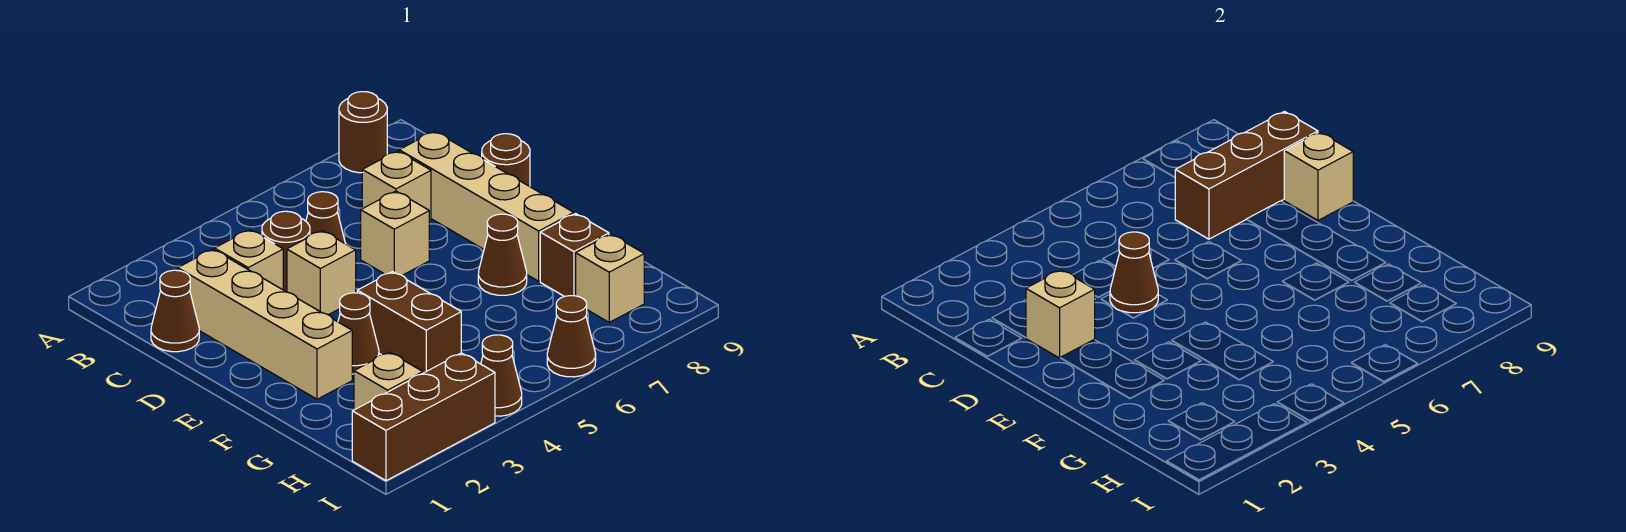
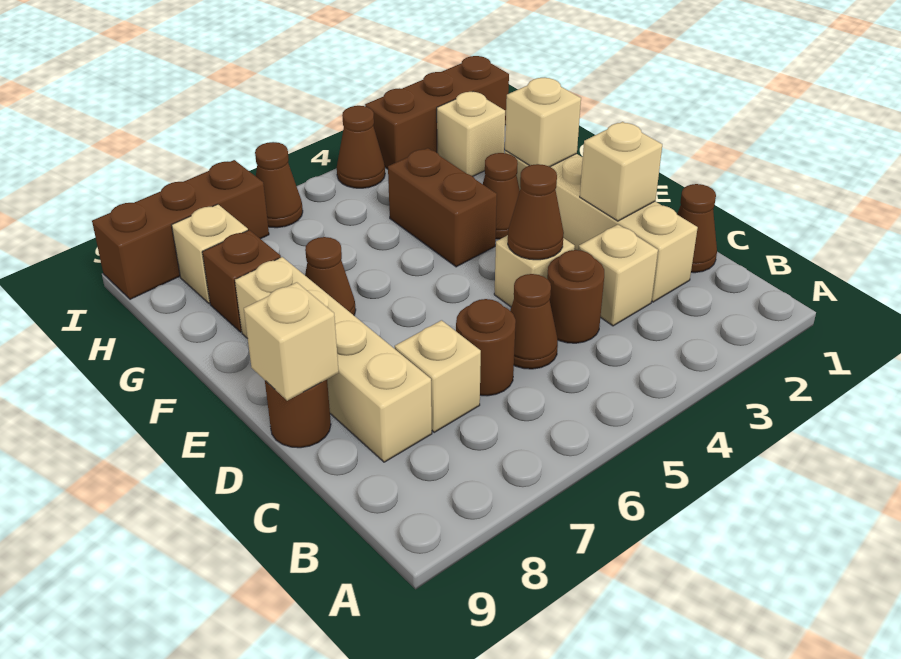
brown 1x1 round brick [339,92,387,173] -> brown 1x1 round brick moved to [456,299,516,396]
brown 1x3 brick [1175,111,1318,239] -> brown 1x3 brick moved to [92,160,269,299]
tan 1x1 brick [361,191,429,275] -> tan 1x1 brick moved to [505,78,581,167]

